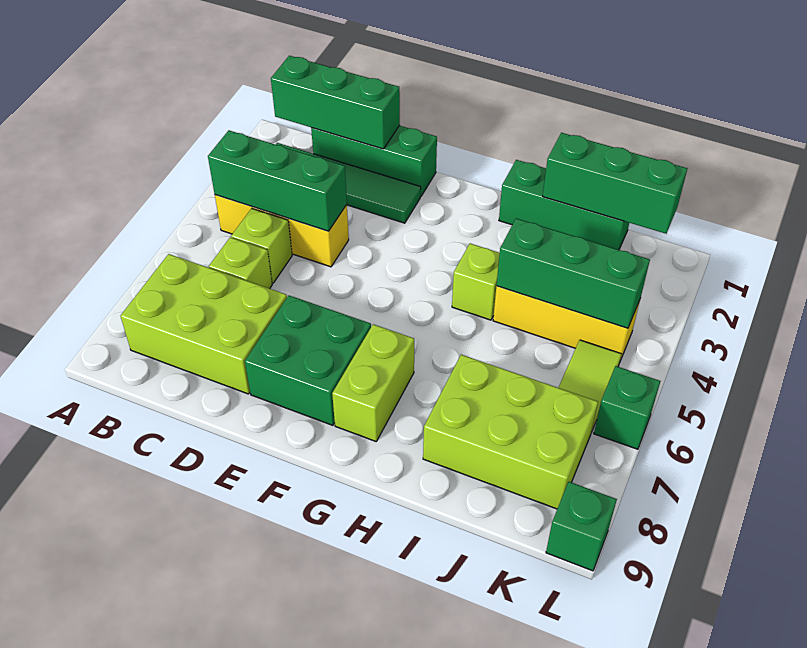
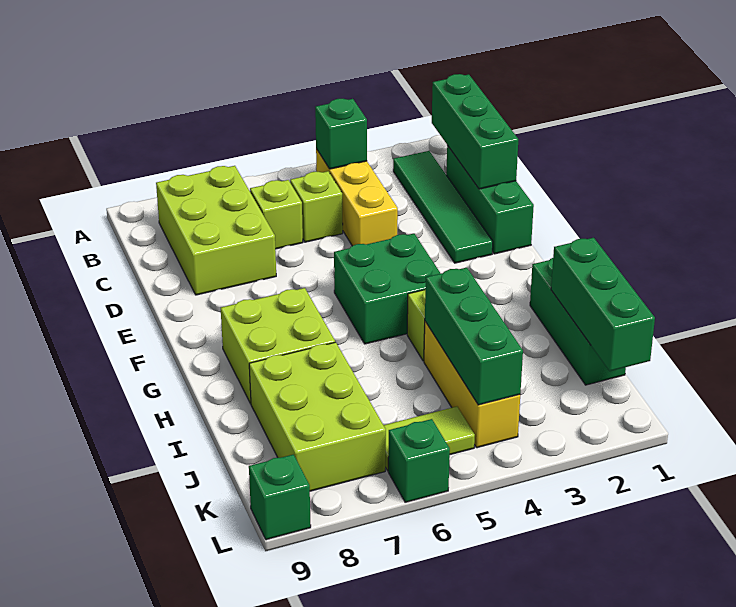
green 1x3 brick [208,130,347,231] -> green 1x1 brick [315,99,367,169]
green 2x2 brick [245,295,371,425] -> green 2x2 brick moved to [334,234,441,344]
lime 1x2 brick [332,324,414,441] -> lime 2x2 brick [221,288,335,404]

